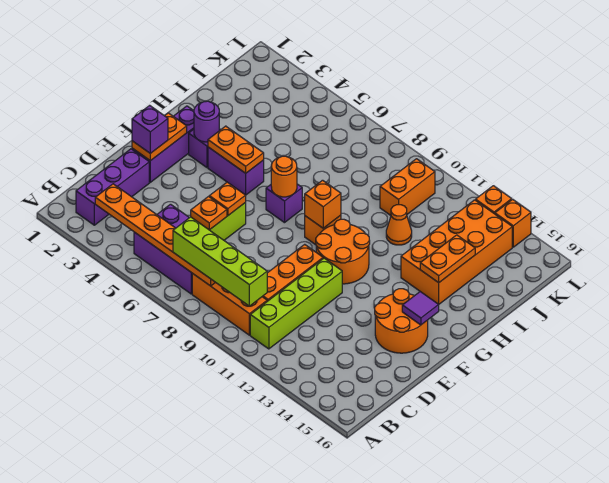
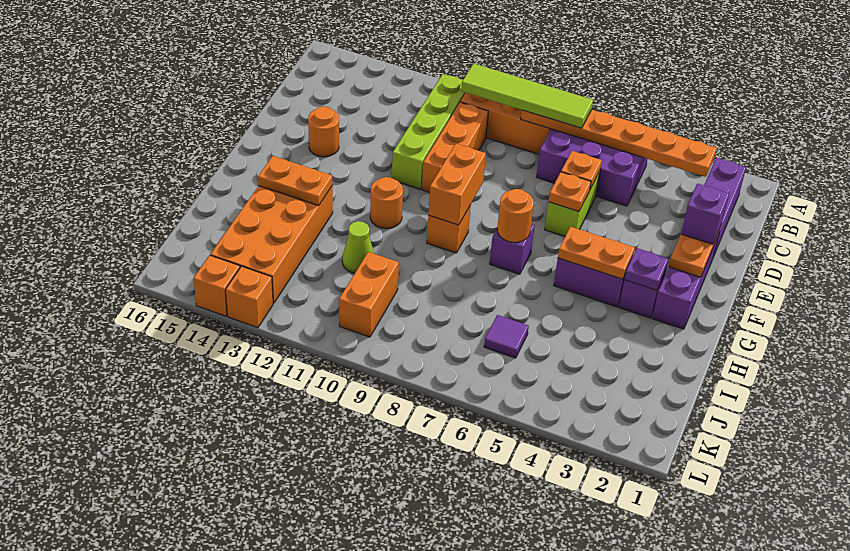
lime 1x4 brick [173,217,267,306] -> lime 1x4 tile [461,64,593,128]
orange 2x2 round brick [375,289,428,353] -> orange 1x1 round brick [308,106,339,157]
orange 2x2 round brick [316,219,370,284] -> orange 1x1 round brick [370,177,403,229]
purple 1x1 tile [402,292,439,325] -> purple 1x1 tile moved to [484,315,529,358]
purple 1x1 round brick [194,101,219,142] -> purple 1x1 plate [625,248,668,290]
orange 1x1 brick [305,180,341,228] -> orange 1x2 brick [428,144,486,225]
orange 1x2 plate [420,235,475,283] -> orange 1x2 plate turned to [258,156,332,206]
orange 1x1 cone [386,205,412,245] -> lime 1x1 cone [342,221,374,273]

